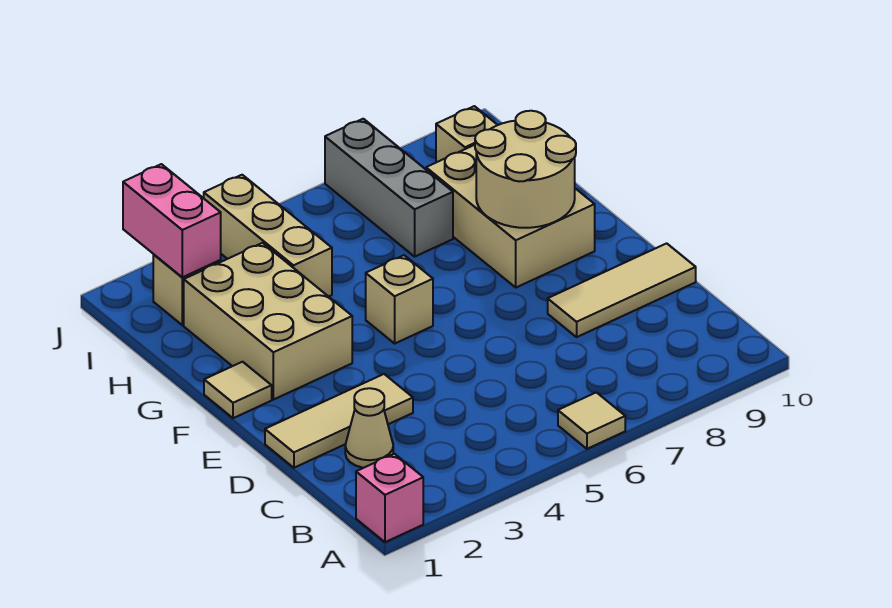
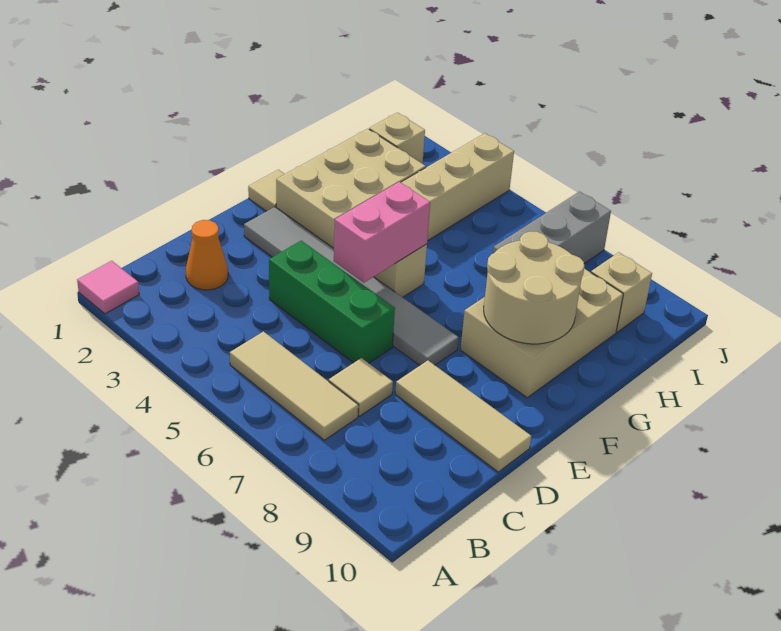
pink 1x1 brick [356,454,423,542] -> pink 1x1 tile [77,261,139,314]
tan 1x1 tile [558,392,625,449] -> tan 1x1 tile moved to [329,358,393,416]
tan 1x1 cone [345,388,393,468] -> orange 1x1 cone [186,220,228,290]
tan 1x3 tile [265,374,413,468] -> tan 1x3 tile moved to [230,332,359,440]
none -> green 1x3 brick [269,241,395,363]
none -> grey 1x6 tile [244,207,459,365]
pink 1x2 brick [123,164,221,277] -> pink 1x2 brick moved to [334,182,430,283]

